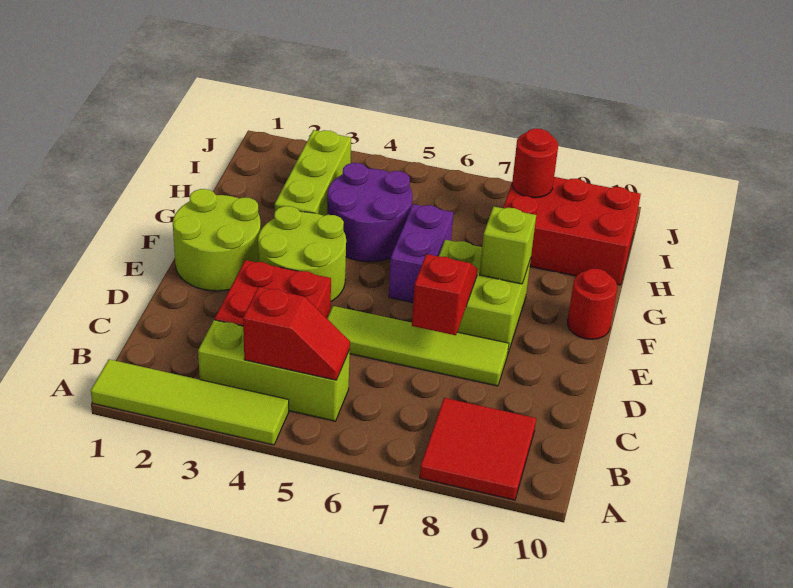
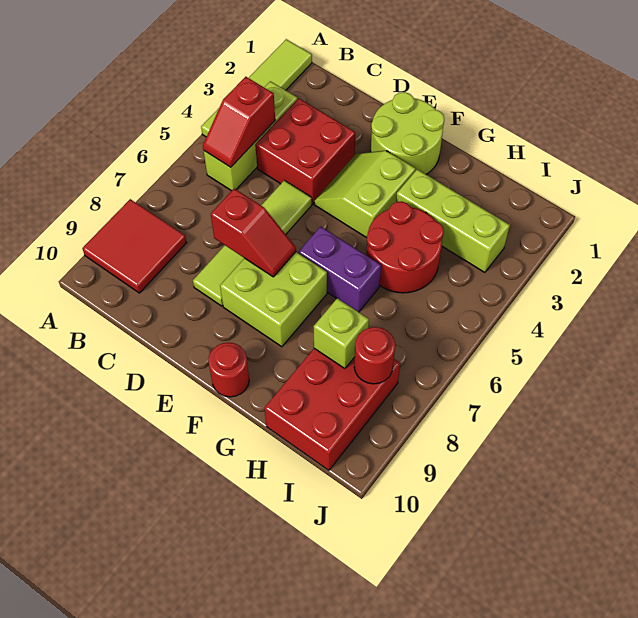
lime 2x2 round brick [258,206,346,301] -> lime 2x2 slope [314,151,416,238]
lime 1x1 brick [480,207,536,284] -> lime 1x1 brick moved to [314,298,369,369]
purple 2x2 round brick [327,163,412,262] -> red 2x2 round brick [366,201,444,293]

